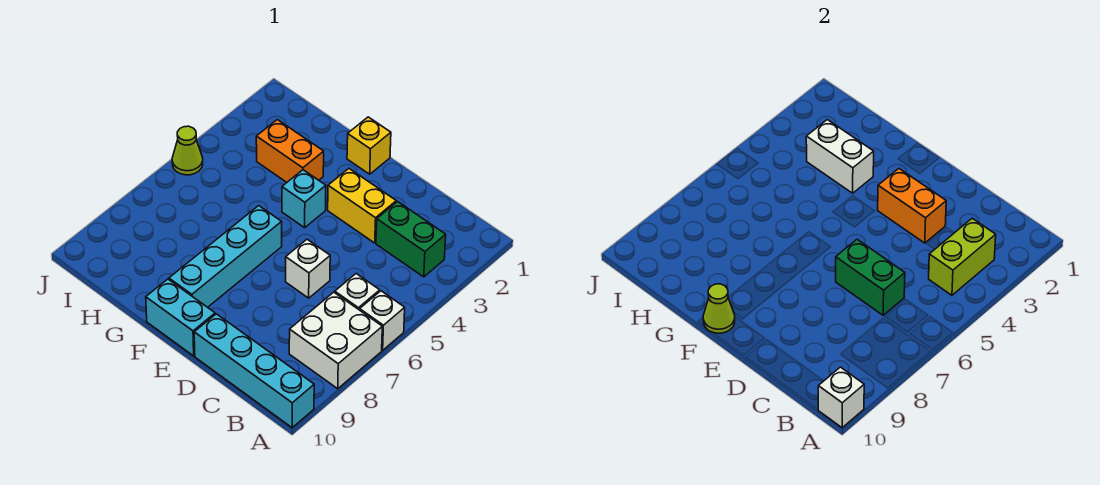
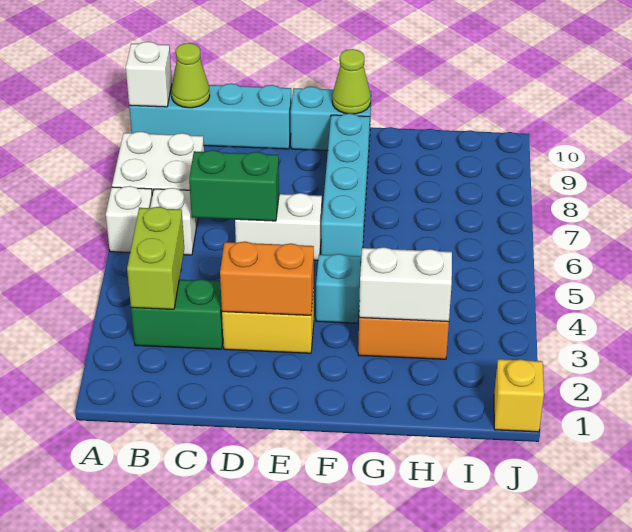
white 1x1 brick [286,239,330,298] -> white 1x2 brick [235,193,322,260]
yellow 1x1 brick [347,117,391,174] -> yellow 1x1 brick moved to [494,359,544,432]
lime 1x1 cone [172,126,203,175] -> lime 1x1 cone moved to [171,43,210,108]

